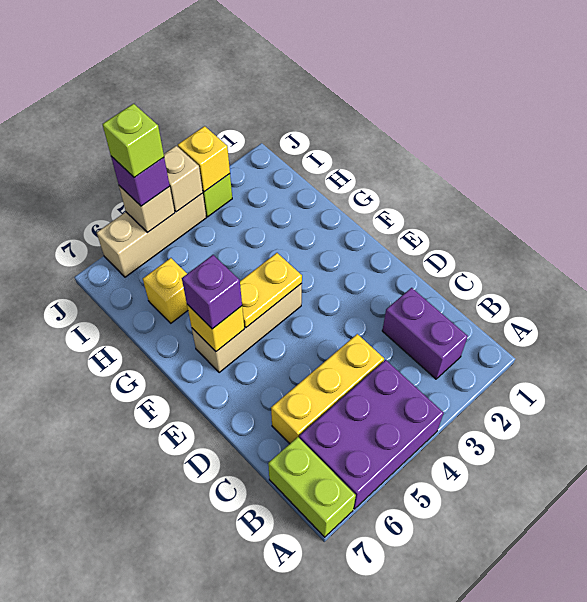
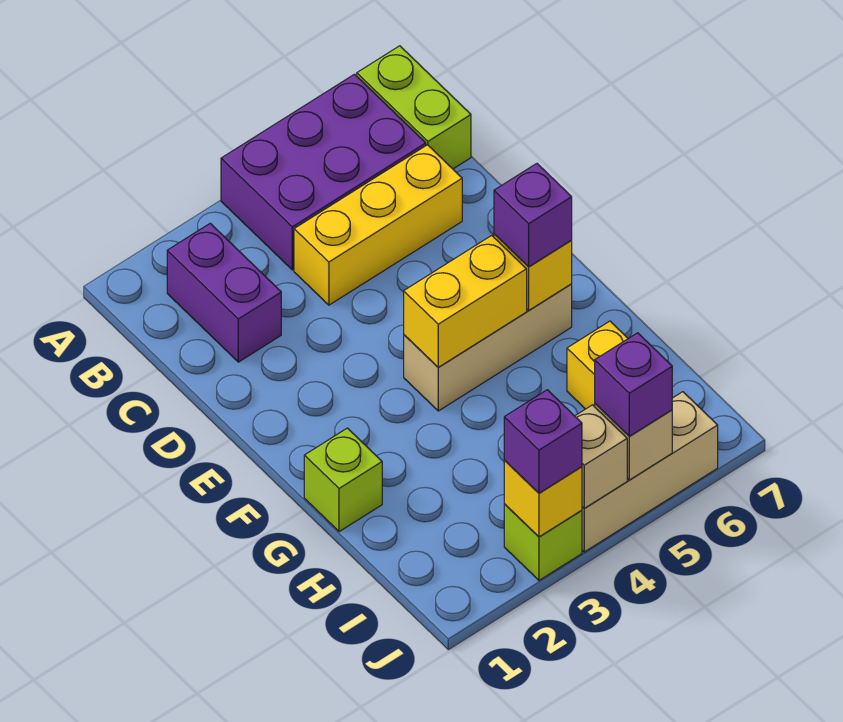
yellow 1x2 plate [240,253,302,328] -> yellow 1x2 brick [404,235,527,367]
none -> purple 1x1 brick [504,390,582,493]
lime 1x1 brick [102,104,164,178] -> lime 1x1 brick moved to [304,428,382,532]

